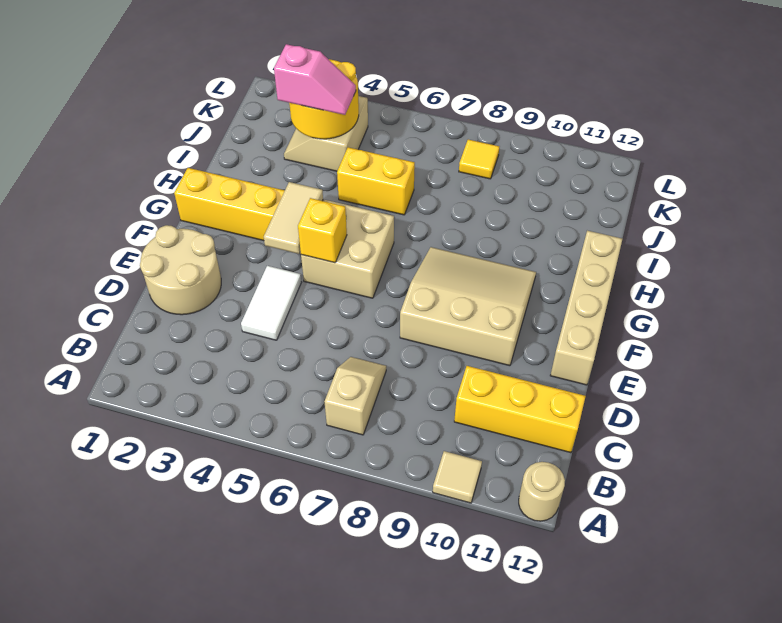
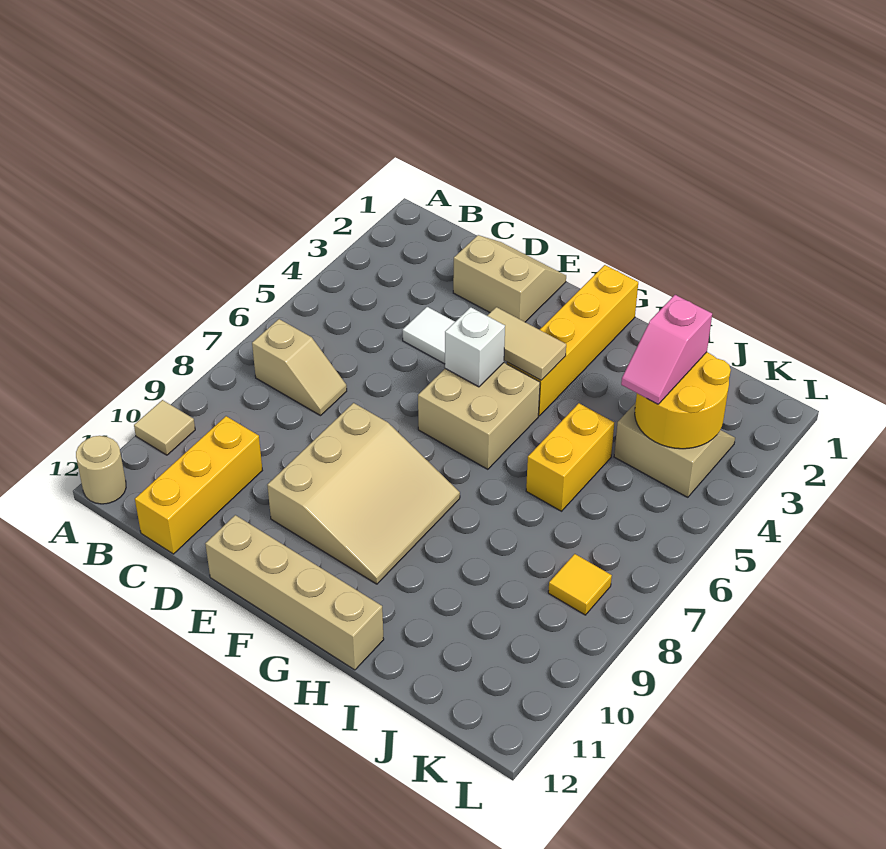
tan 2x2 round brick [140,225,221,315] -> tan 2x2 slope [453,235,566,322]
yellow 1x1 brick [298,198,347,263] -> white 1x1 brick [445,307,505,387]

